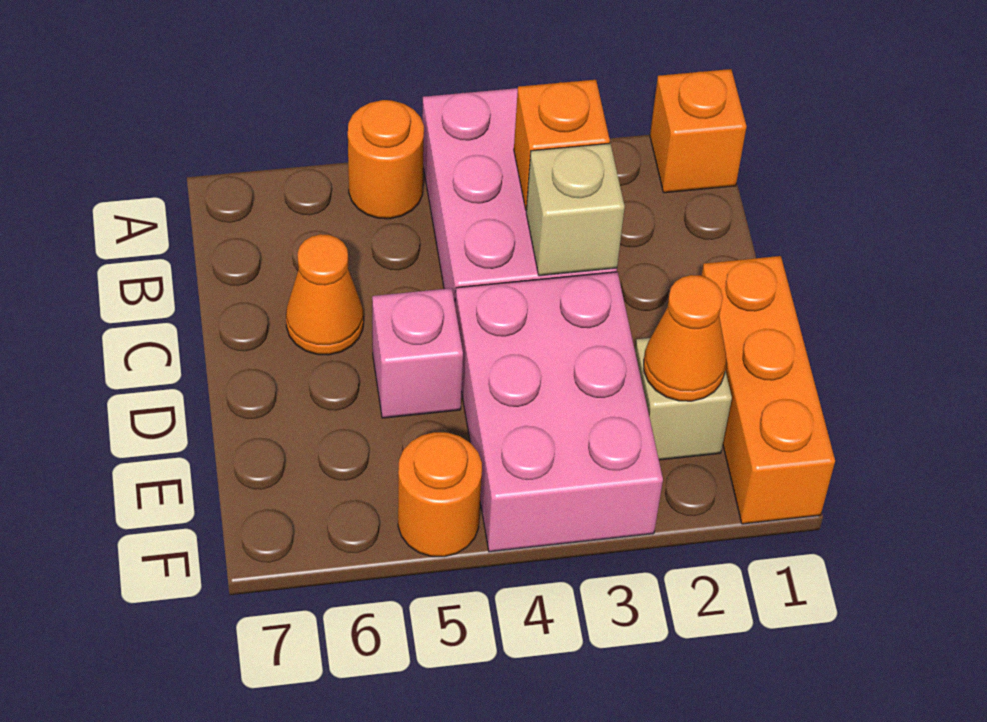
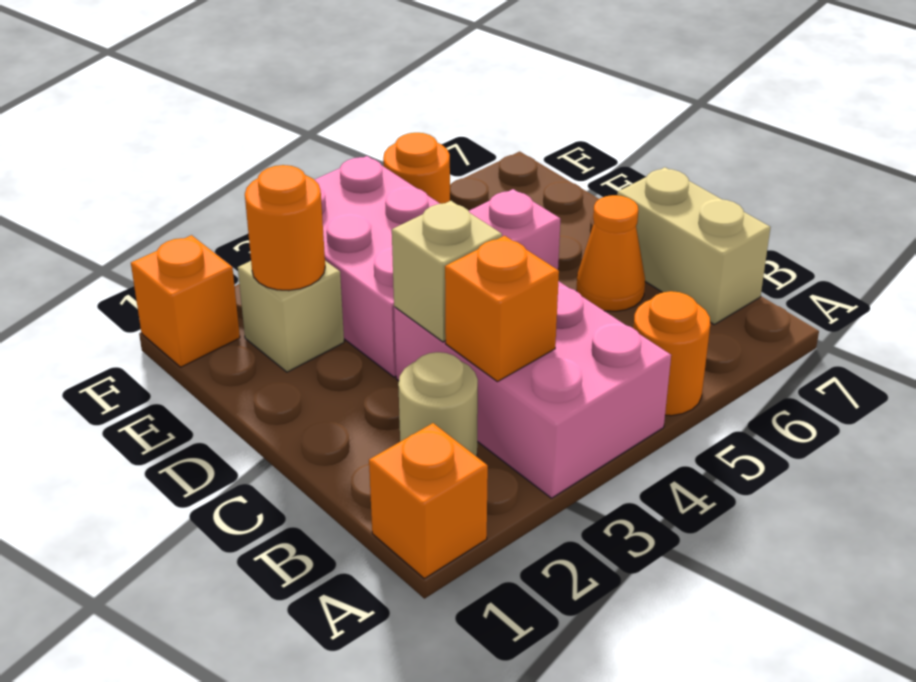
none -> tan 1x1 round brick [398,352,478,457]
none -> tan 1x2 brick [617,167,771,324]
orange 1x3 brick [701,256,835,524] -> orange 1x1 brick [131,235,240,367]
orange 1x1 cone [644,275,726,401] -> orange 1x1 round brick [245,165,325,291]

